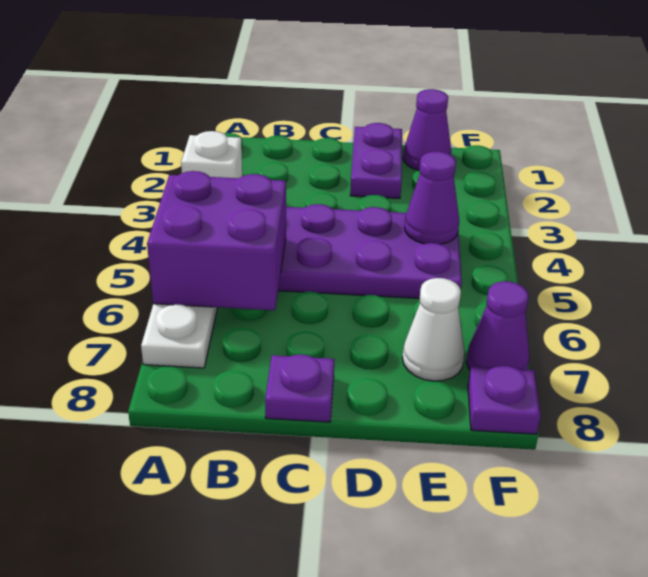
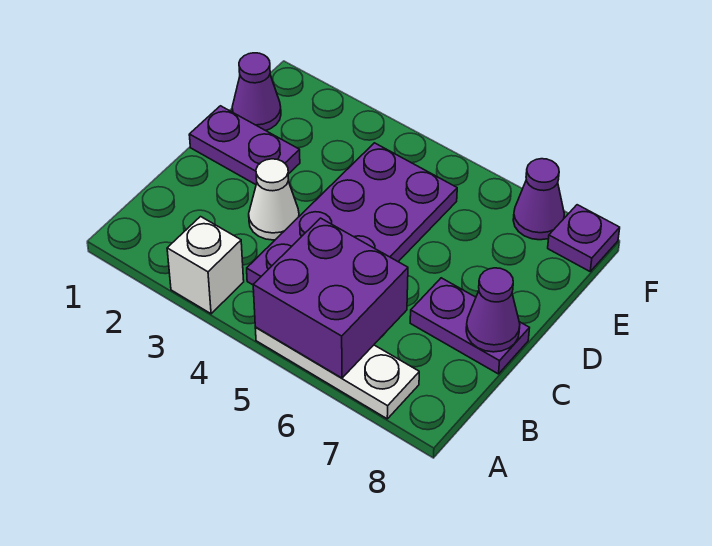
purple 1x1 plate [265,354,334,422] -> purple 1x2 plate [410,278,529,374]
purple 1x1 cone [404,152,459,244] -> purple 1x1 cone moved to [466,268,520,352]
white 1x1 cone [402,278,465,381] -> white 1x1 cone moved to [249,159,299,240]

